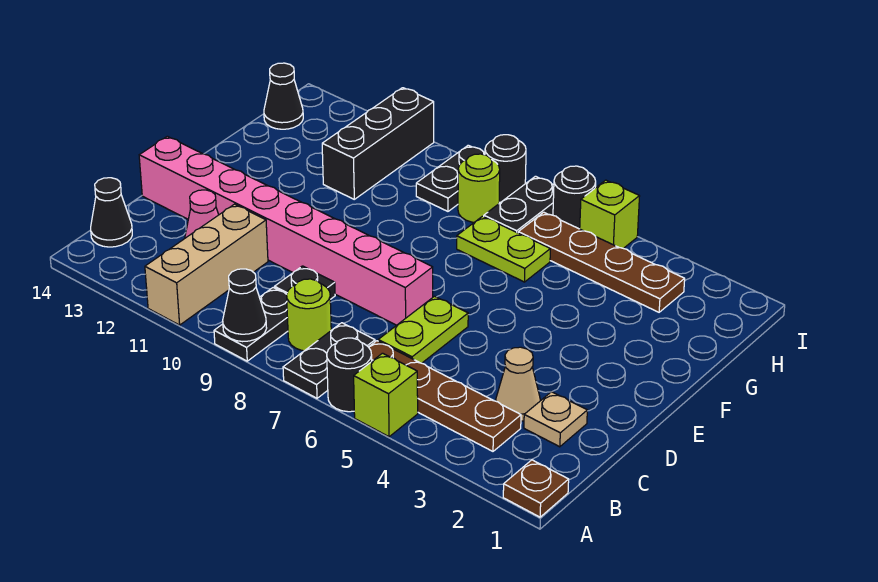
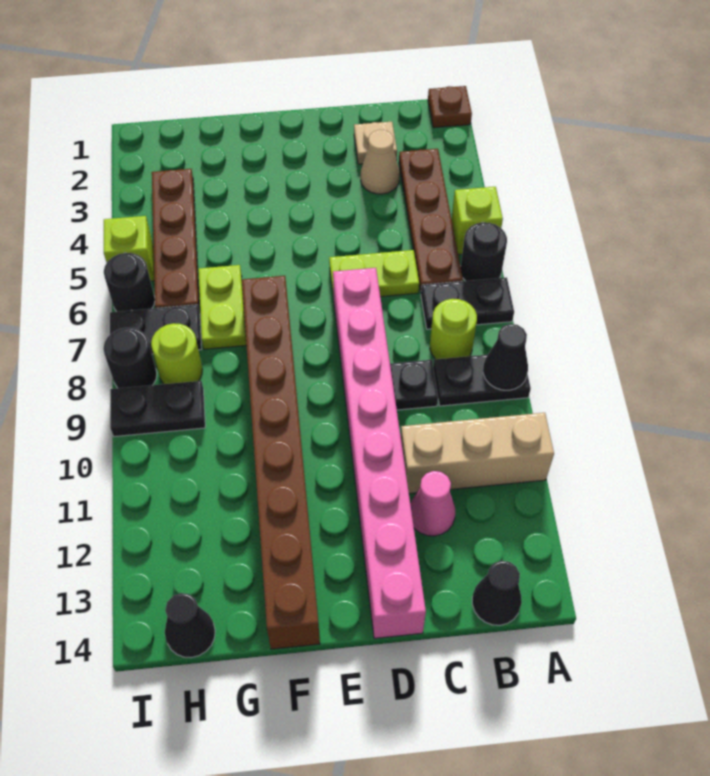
none -> brown 1x8 brick [242,276,320,649]
black 1x3 brick [322,88,434,199] -> none

